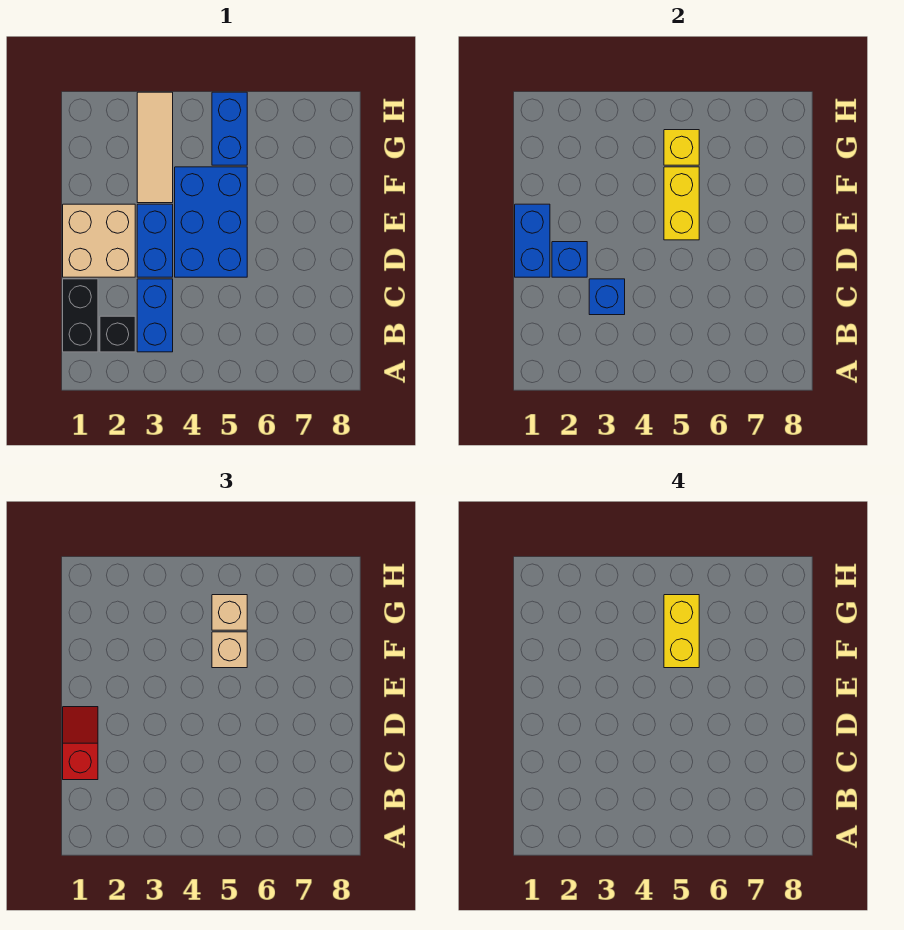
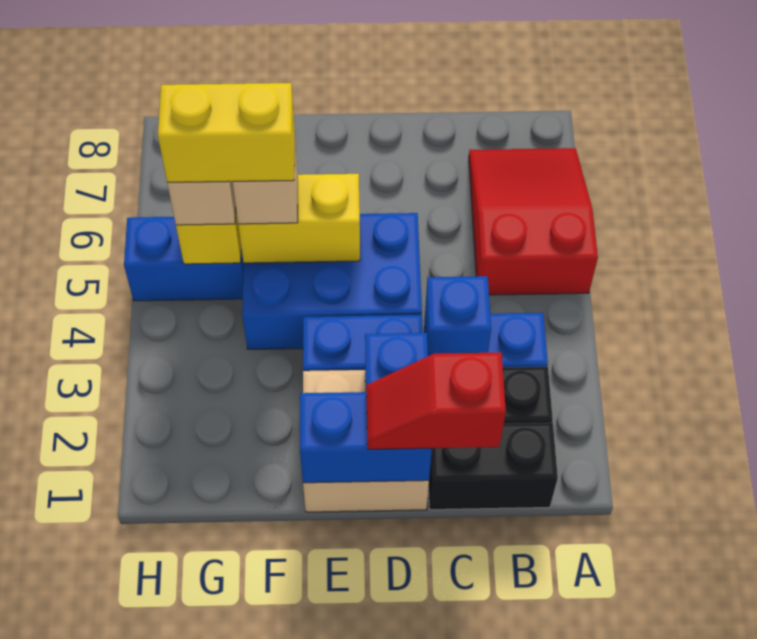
none -> red 2x3 slope [469,148,598,295]
tan 1x3 tile [137,92,173,203] -> none

